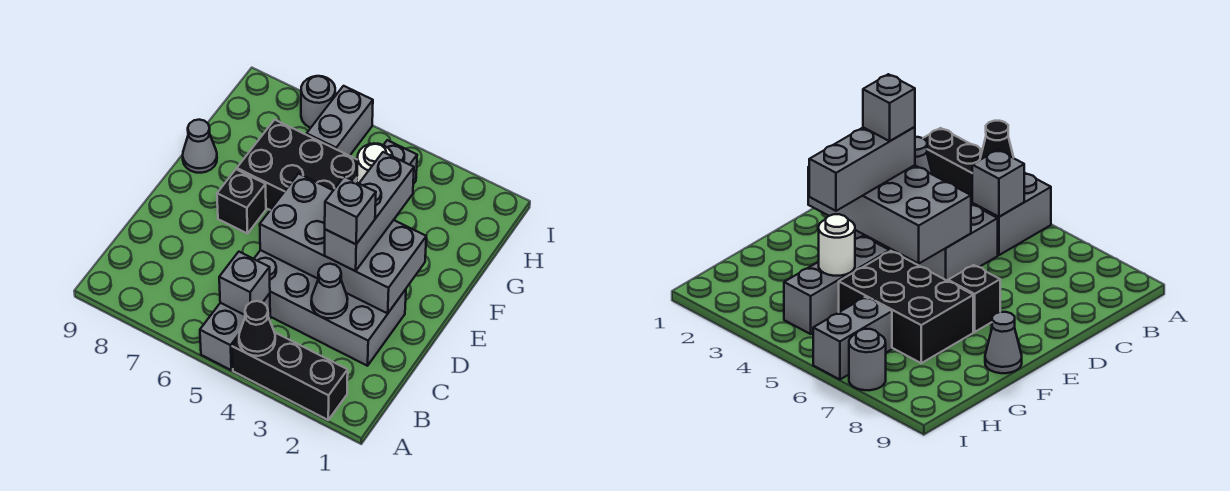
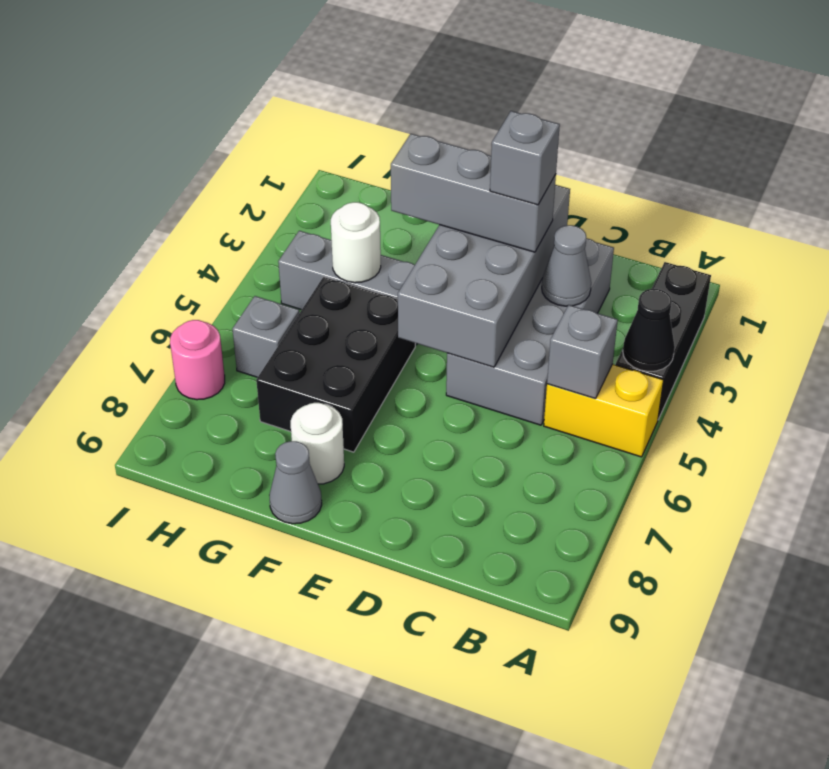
grey 1x2 brick [200,293,270,370] -> yellow 1x2 brick [544,364,664,457]
black 1x1 brick [217,169,266,234] -> none
none -> white 1x1 round brick [291,403,344,484]
grey 1x2 brick [307,86,373,156] -> grey 1x1 brick [233,296,299,377]
grey 1x1 round brick [301,76,335,128] -> pink 1x1 round brick [170,320,225,400]

